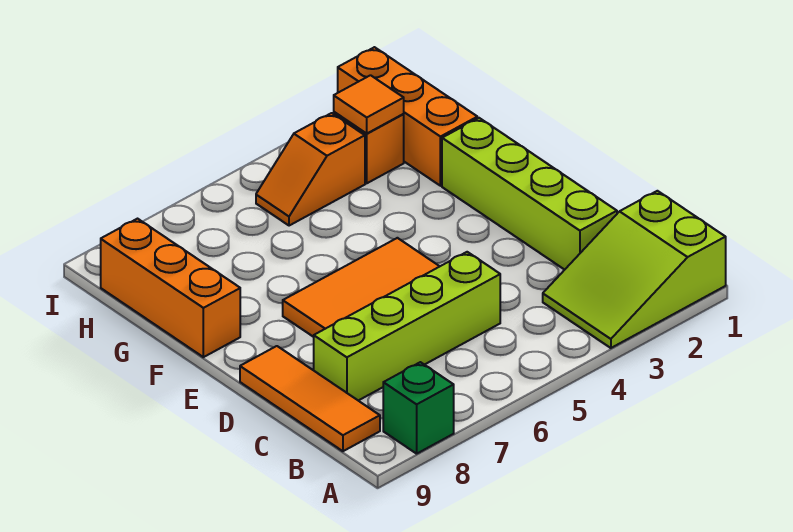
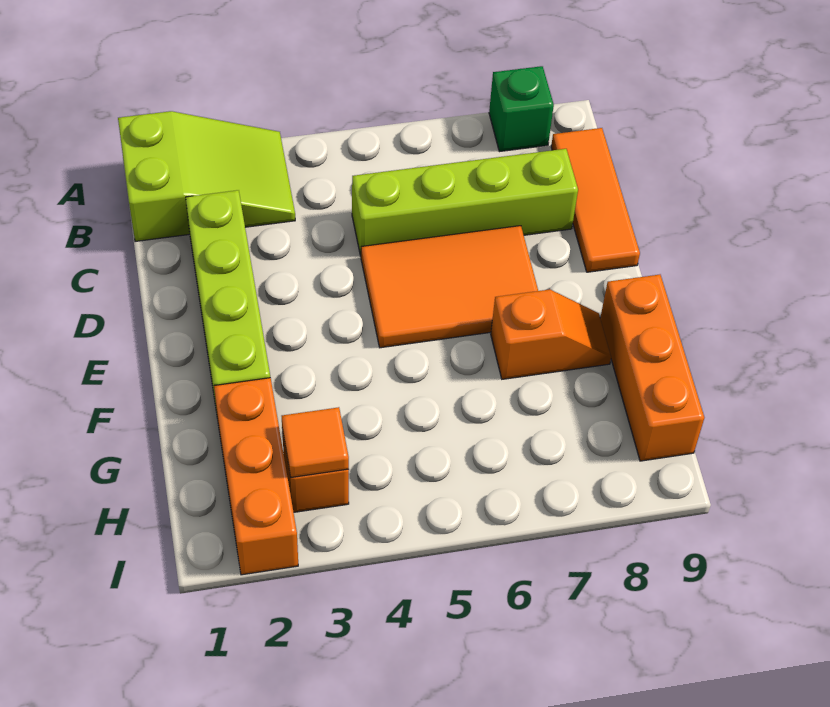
orange 1x2 slope [256,113,365,226] -> orange 1x2 slope moved to [491,289,611,379]

